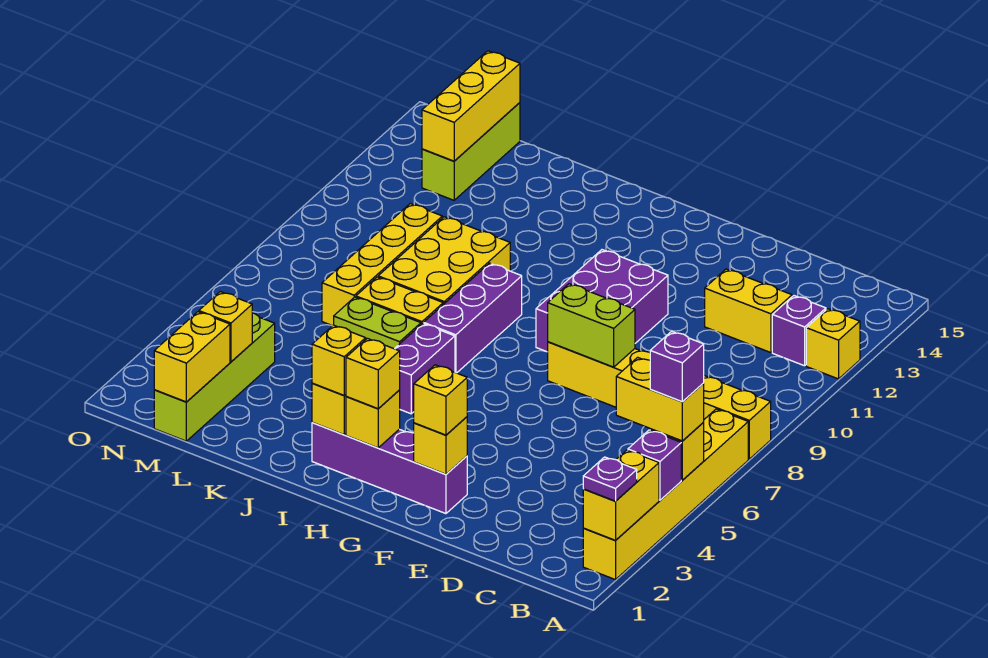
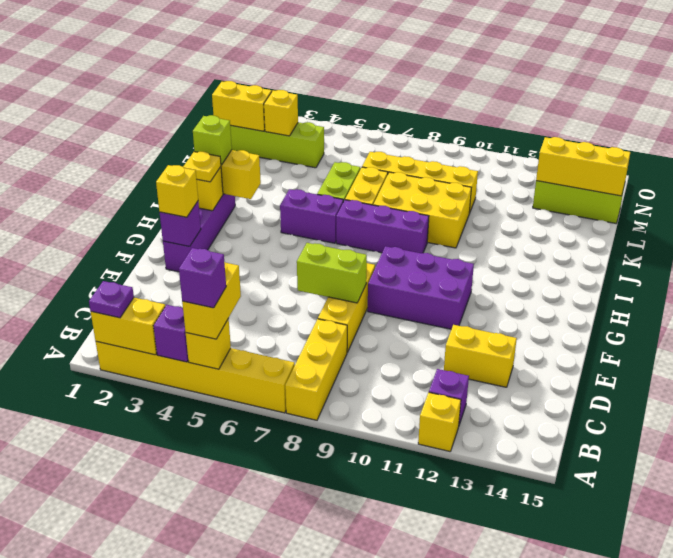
yellow 1x2 brick [705,269,792,353] -> yellow 1x2 brick turned to [444,325,517,387]
lime 1x2 brick [548,284,635,367] -> lime 1x2 brick turned to [297,243,367,303]
yellow 1x1 brick [414,417,467,474] -> purple 1x1 brick [160,202,201,246]
yellow 1x1 brick [346,338,400,409] -> yellow 1x1 plate [183,152,221,182]
yellow 1x1 brick [312,325,366,396] -> lime 1x1 brick [193,115,232,165]

